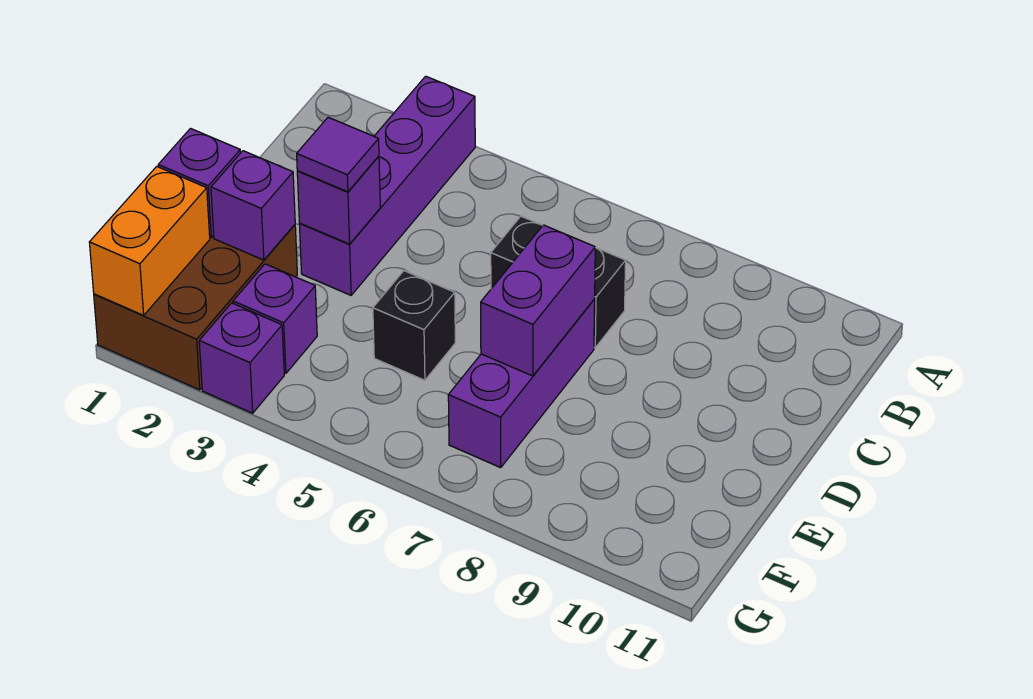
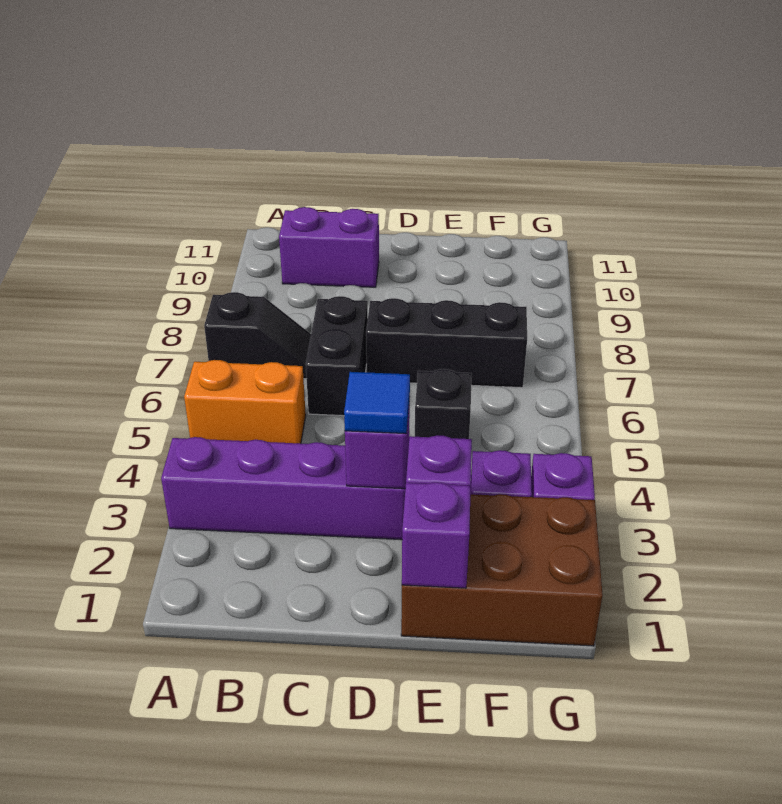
none -> black 1x2 slope [204,292,311,379]
purple 1x1 tile [297,117,379,192] -> blue 1x1 tile [344,372,410,434]
purple 1x3 brick [448,299,595,468] -> black 1x3 brick [366,298,527,388]
purple 1x2 brick [481,225,595,376] -> purple 1x2 brick moved to [279,207,379,287]
orange 1x2 brick [89,166,210,315] -> orange 1x2 brick moved to [184,360,306,444]

